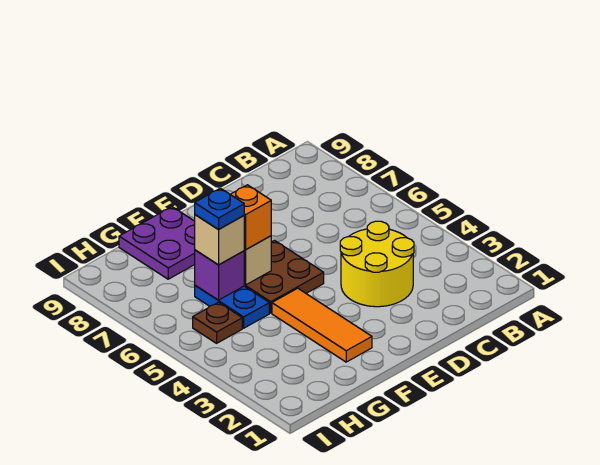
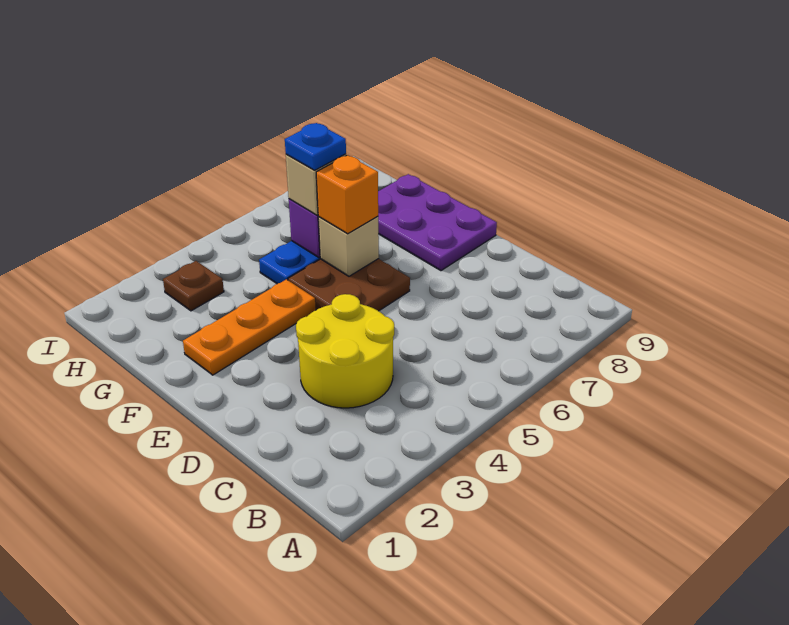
orange 1x3 tile [272,288,372,362] -> orange 1x3 plate [183,279,316,375]
purple 2x2 plate [119,207,195,279] -> purple 2x3 plate [378,174,497,271]
brown 1x1 plate [193,302,242,343] -> brown 1x1 plate moved to [163,261,224,311]

